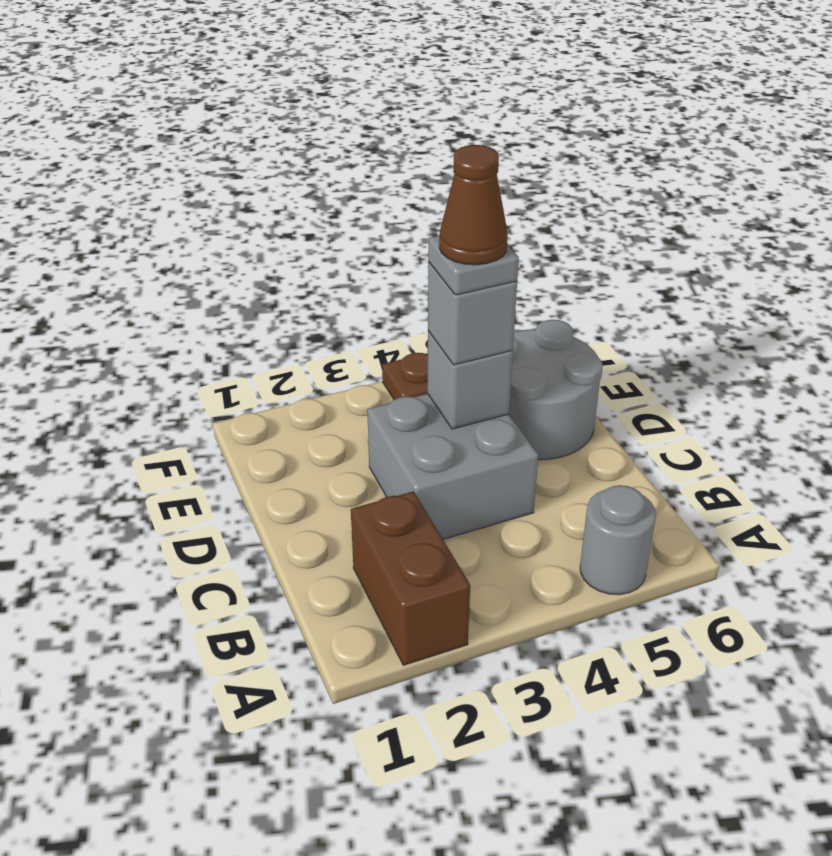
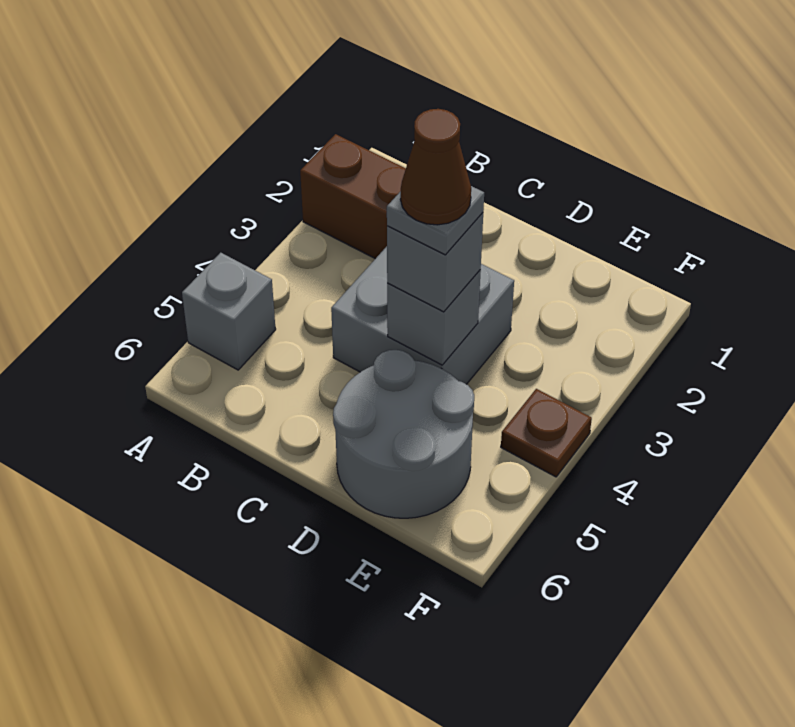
grey 1x1 round brick [580,485,656,595] -> grey 1x1 brick [182,253,276,370]

